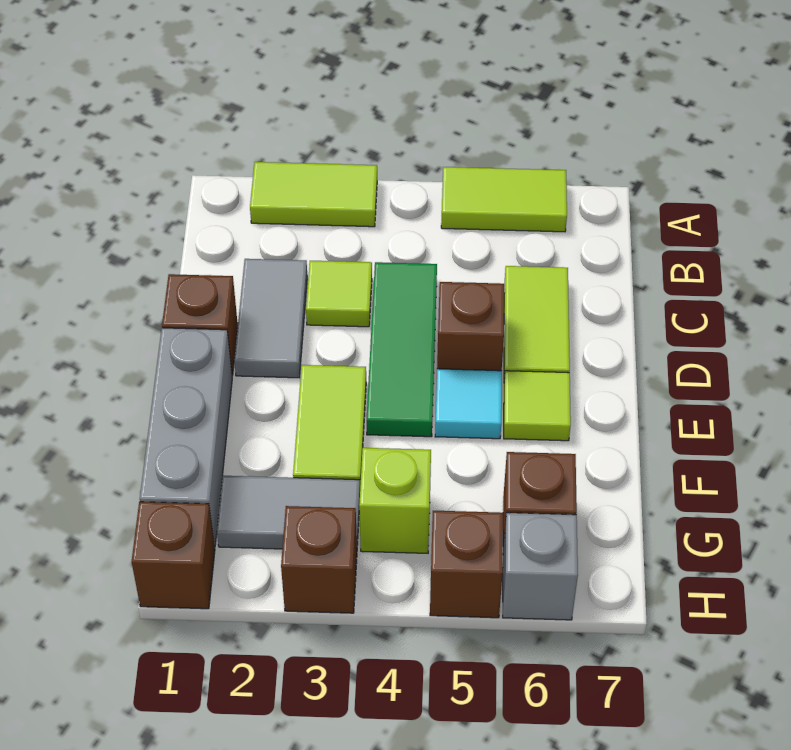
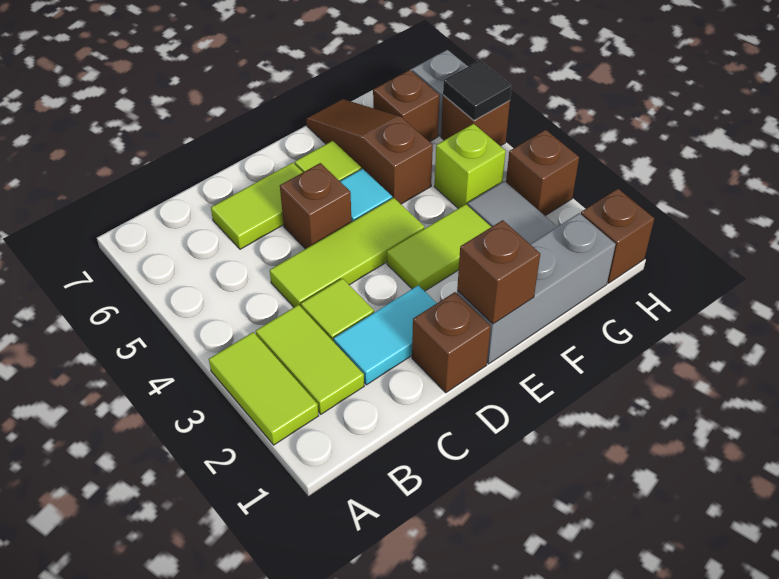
lime 1x2 tile [441,167,567,232] -> lime 1x2 tile moved to [256,305,364,414]
grey 1x2 tile [234,259,307,378] -> cyan 1x2 tile [334,285,437,385]
green 1x3 tile [367,262,437,437] -> lime 1x3 tile [270,198,424,307]
none -> brown 1x1 brick [457,220,540,324]
none -> brown 1x3 slope [306,99,433,204]
none -> black 1x1 tile [443,60,511,121]

